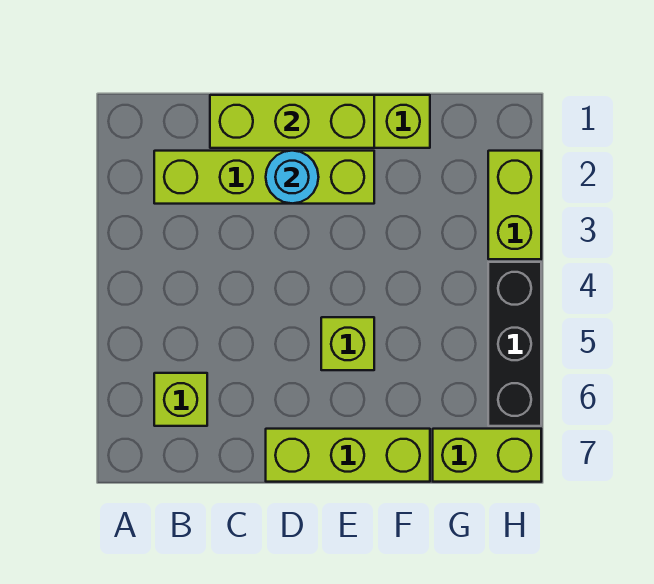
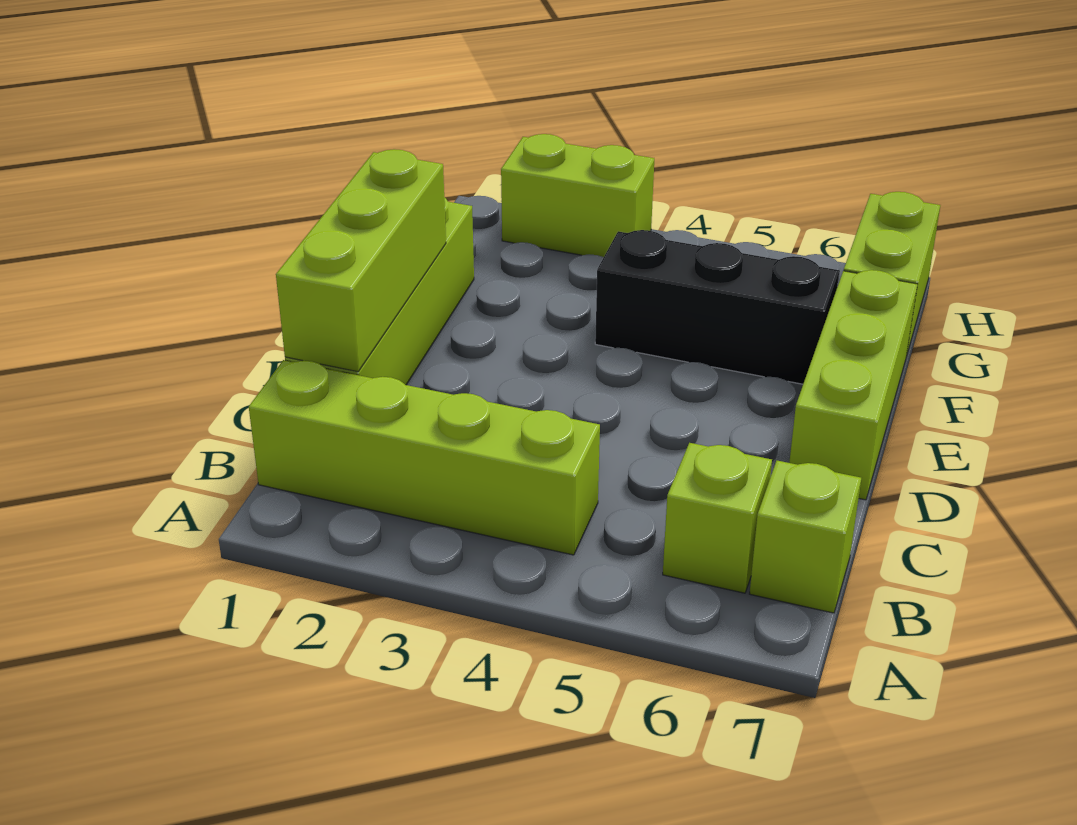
lime 1x4 brick [154,151,374,204] -> lime 1x4 brick turned to [249,360,600,555]
cyan 1x1 round brick [266,151,319,204] -> none
lime 1x1 brick [321,317,374,370] -> lime 1x1 brick moved to [750,461,861,613]
black 1x3 brick [488,262,541,426] -> black 1x3 brick moved to [595,230,839,384]

